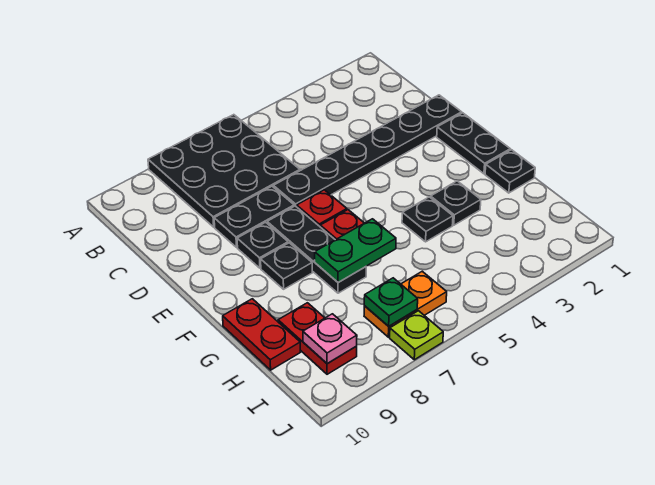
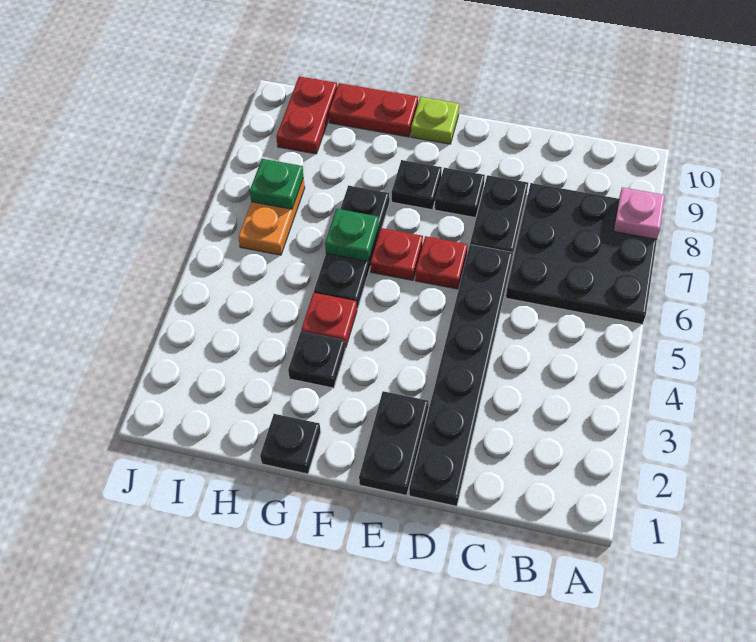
black 1x2 plate [437,113,510,174] -> black 1x2 plate turned to [359,391,429,495]
black 1x3 plate [267,206,366,293] -> black 1x3 plate turned to [314,185,389,309]
black 1x1 plate [402,197,453,242] -> red 1x1 plate [301,293,357,348]
green 1x2 plate [315,219,396,283] -> green 1x1 plate [325,209,379,261]
red 1x2 plate [278,303,357,374] -> red 1x2 plate turned to [276,76,337,154]
pink 1x1 plate [303,314,357,364] -> pink 1x1 plate moved to [614,187,665,239]
lime 1x1 plate [390,311,443,360] -> lime 1x1 plate moved to [411,97,459,144]

